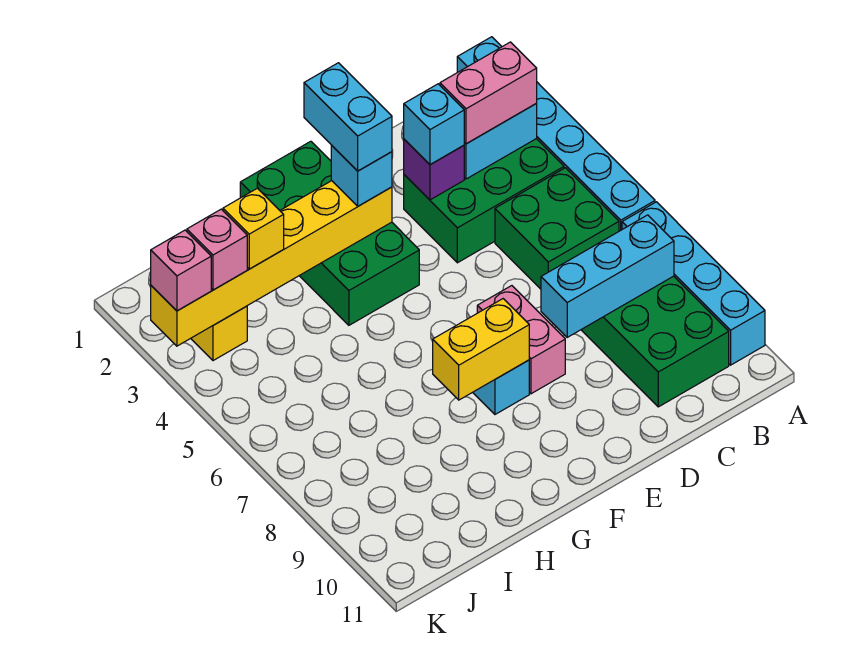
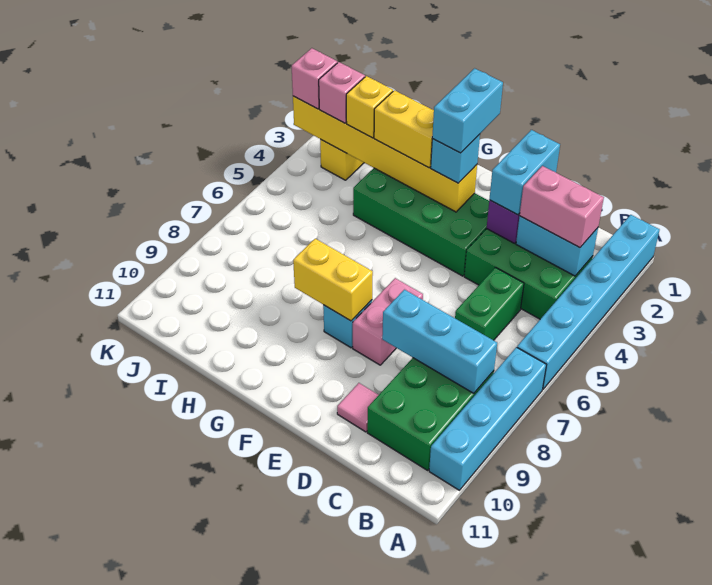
green 2x2 brick [495,168,619,289] -> green 1x2 brick [455,267,524,340]
cyan 1x1 brick [404,84,464,165] -> cyan 1x2 brick [489,130,560,215]
none -> pink 1x1 tile [337,383,378,432]
green 2x4 brick [240,141,419,325] -> green 2x4 brick turned to [353,168,489,276]
none -> yellow 1x2 brick [374,90,434,168]

